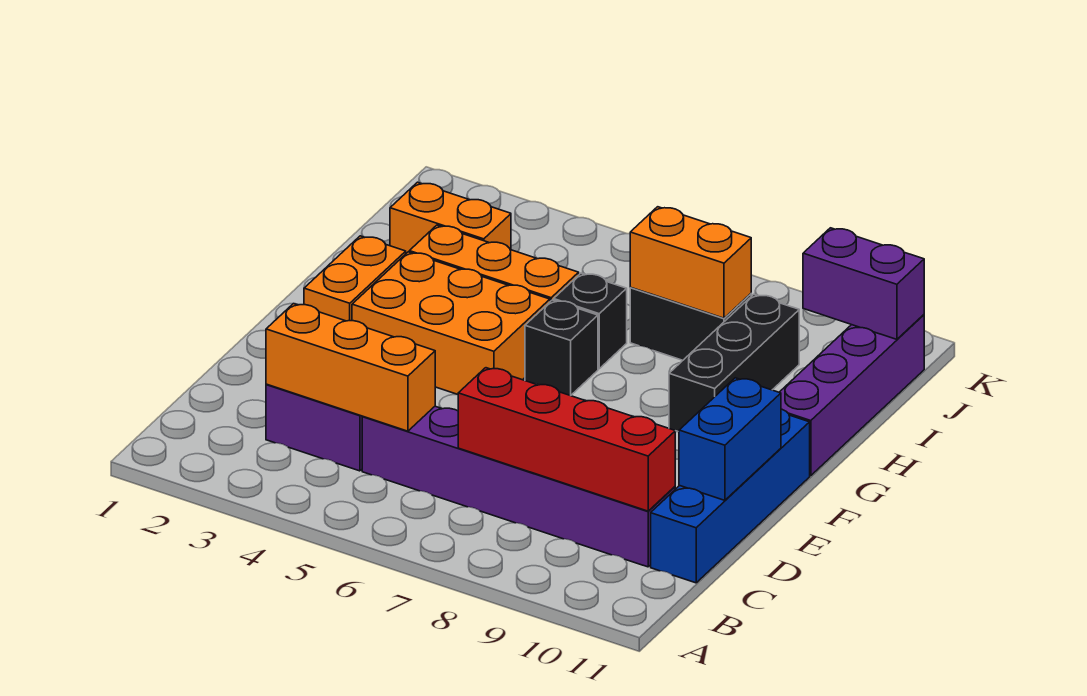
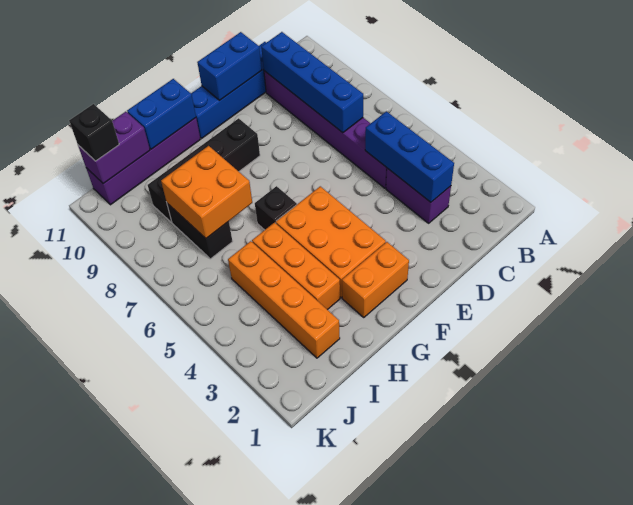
orange 1x3 brick [266,304,435,431] -> blue 1x3 brick [365,111,454,202]
red 1x4 brick [458,368,675,511] -> blue 1x4 brick [261,32,363,133]
black 1x3 brick [669,294,799,432] -> black 1x4 brick [148,118,260,222]
none -> blue 1x2 brick [127,79,196,149]
black 1x1 brick [554,273,627,369] -> black 1x1 brick moved to [69,104,119,161]
orange 1x2 brick [390,182,511,253] -> orange 1x4 brick [228,241,340,358]
orange 1x2 brick [630,207,751,318] -> orange 2x2 brick [161,146,252,238]
purple 1x2 brick [803,228,924,339] -> purple 1x2 brick turned to [78,112,150,184]

